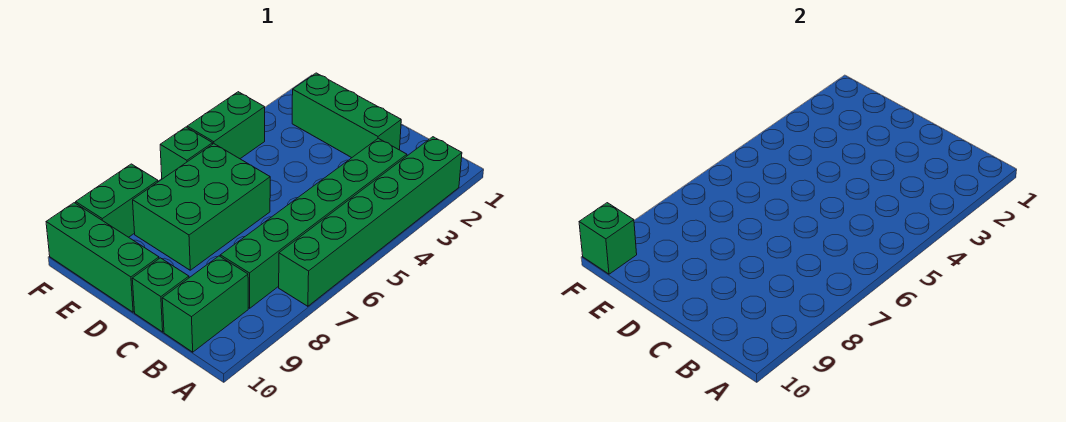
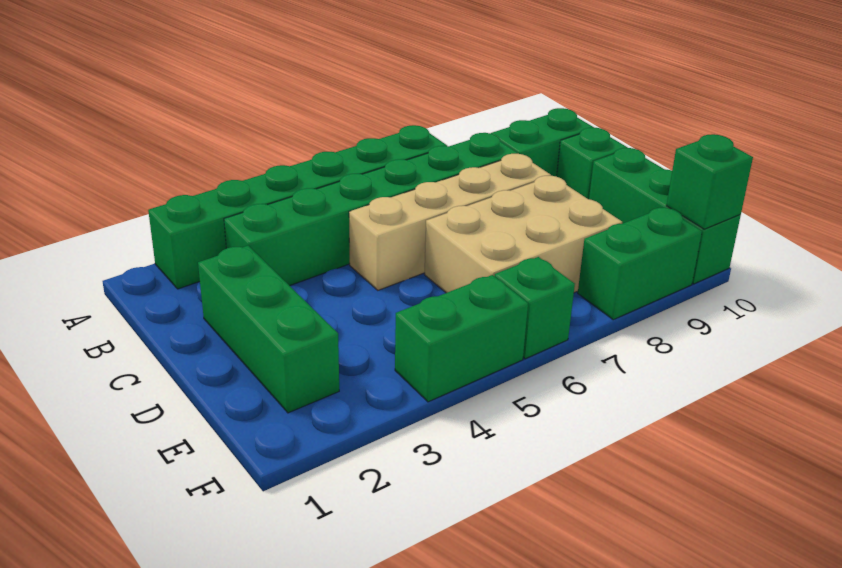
none -> tan 1x4 brick [349,154,551,290]
green 2x3 brick [133,144,270,270] -> tan 2x3 brick [424,176,622,293]

